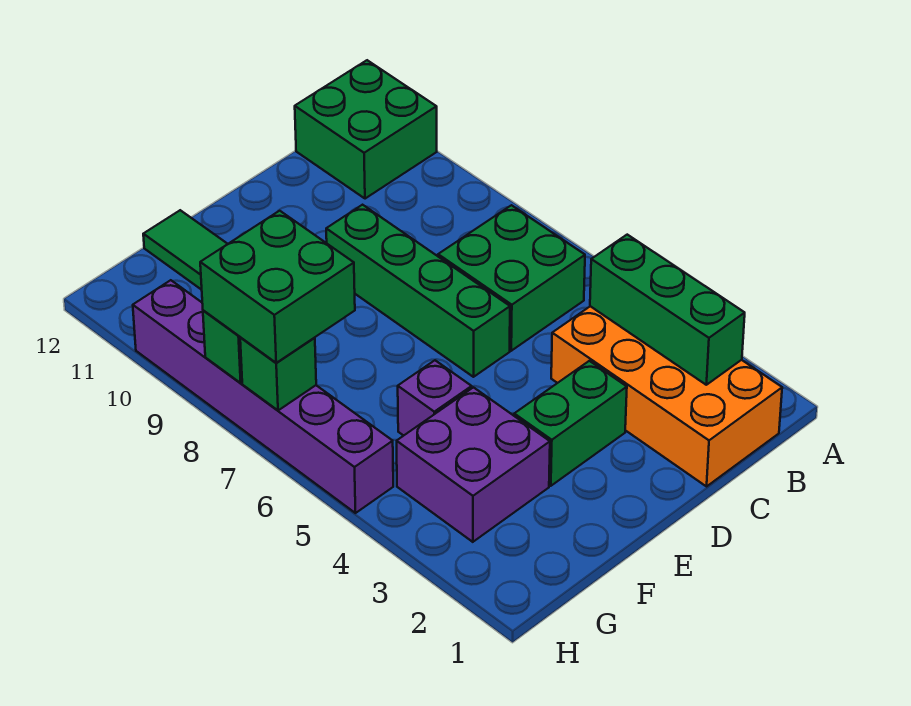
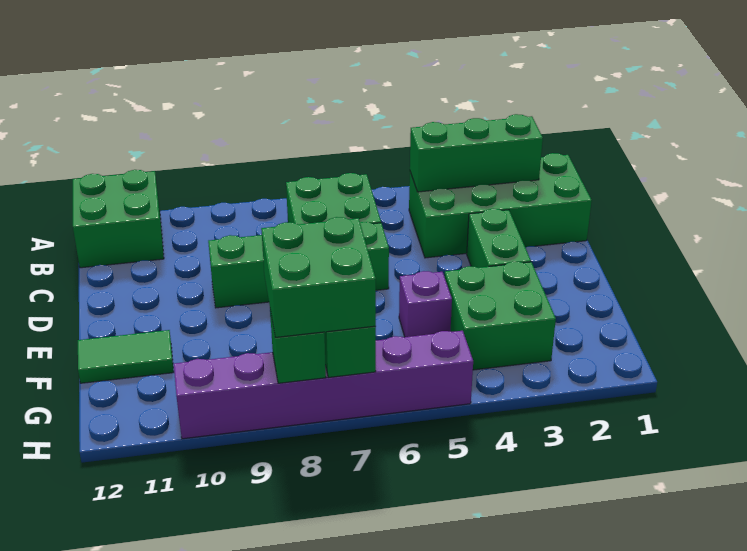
orange 2x4 brick [551,306,782,486] -> green 2x4 brick [409,153,592,258]
purple 2x2 brick [397,387,550,542] -> green 2x2 brick [444,261,556,370]

